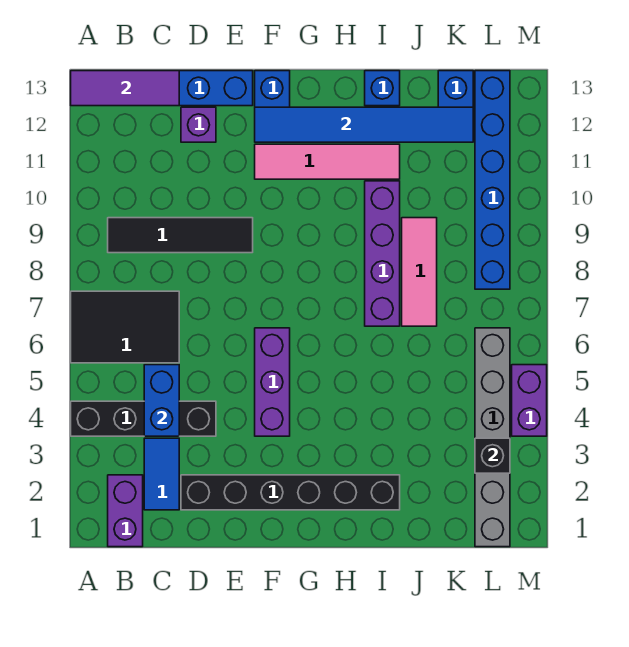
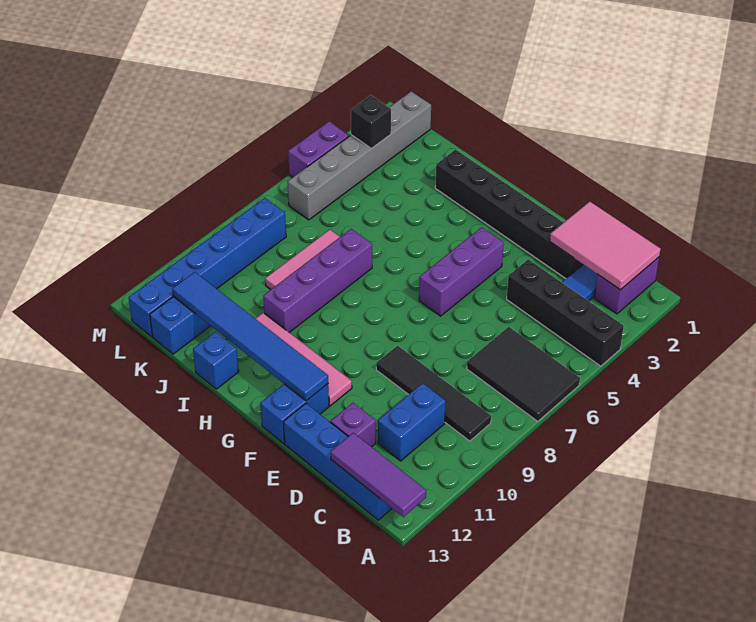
none -> pink 2x3 tile [550,202,661,290]
blue 1x2 brick [144,365,179,436] -> blue 1x2 brick moved to [378,383,446,461]

